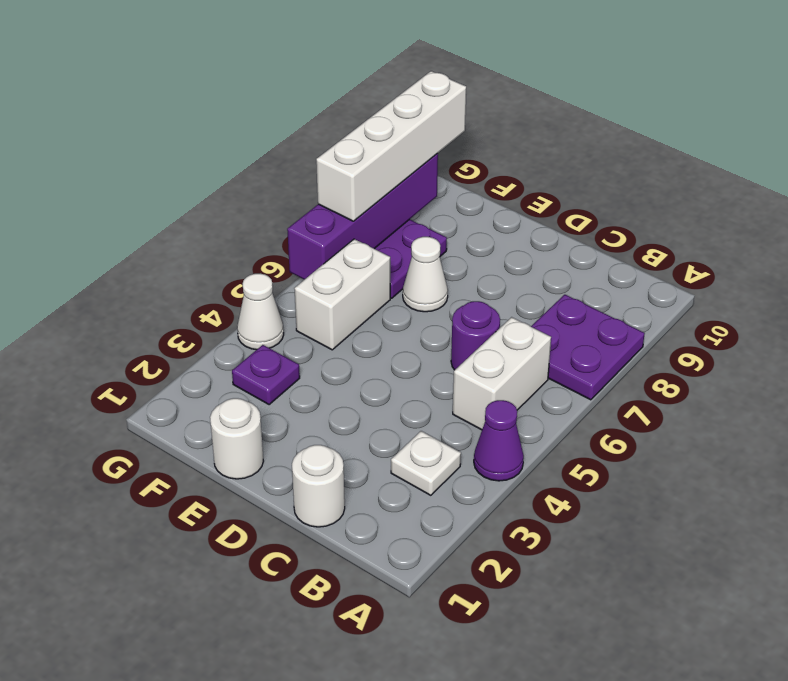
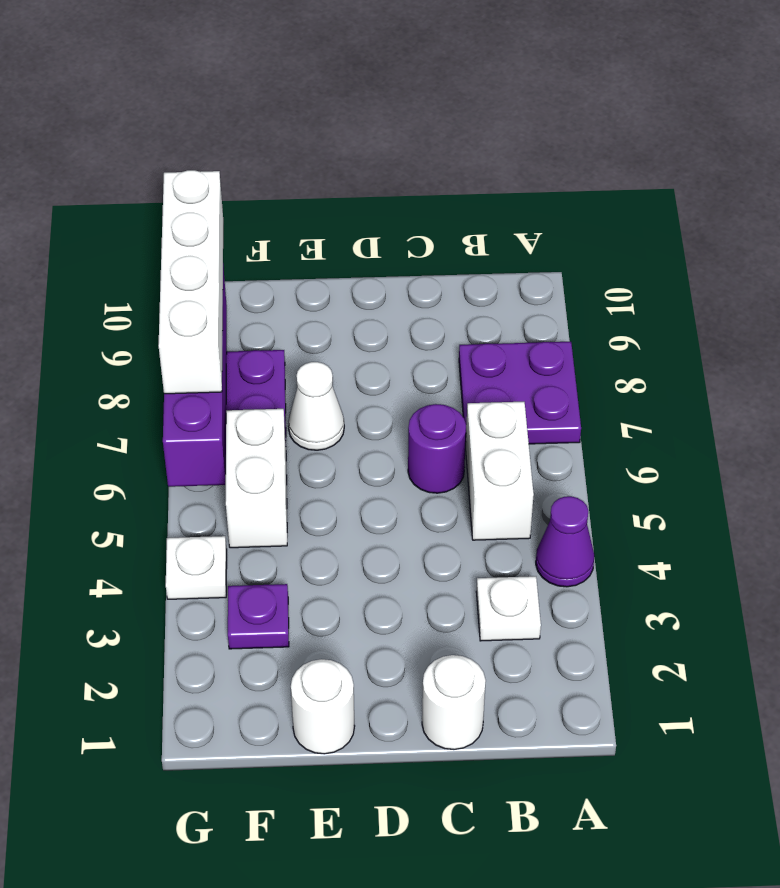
white 1x1 cone [237,274,284,350] -> white 1x1 plate [166,536,227,599]

